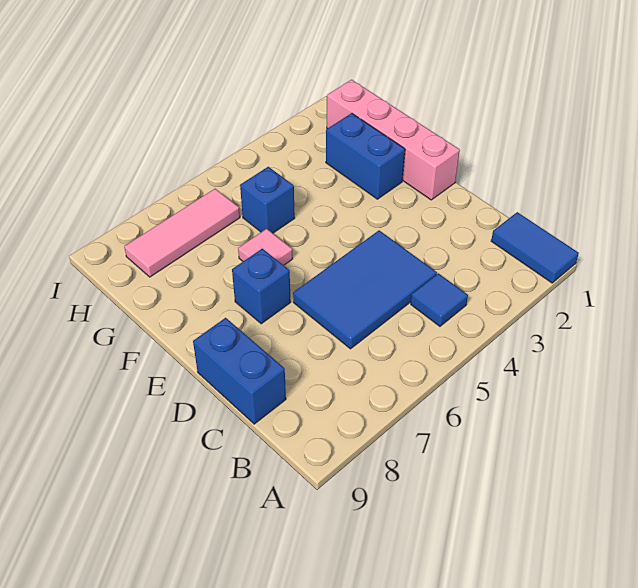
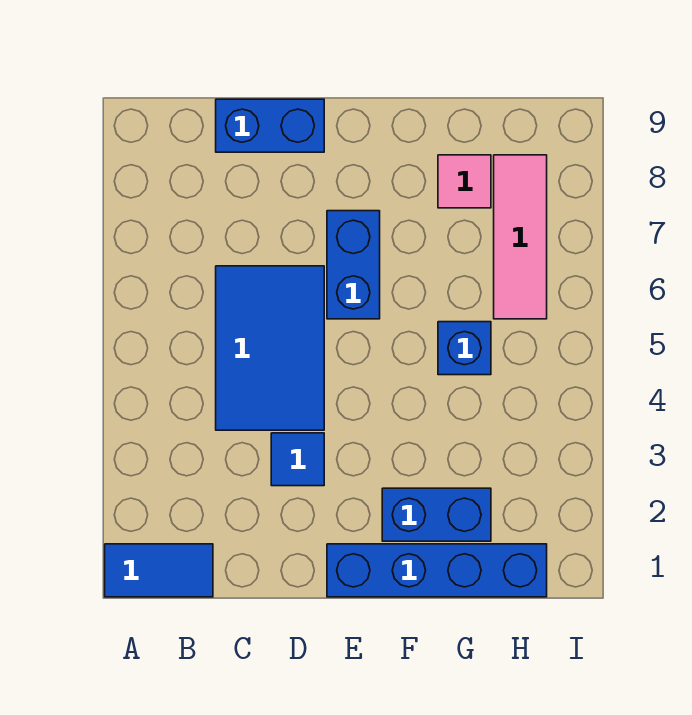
blue 1x1 tile [411,273,468,326] -> blue 1x1 tile moved to [271,433,324,486]
pink 1x4 brick [327,80,460,200] -> blue 1x4 brick [327,544,547,597]
blue 1x1 brick [232,249,291,324] -> blue 1x2 brick [327,211,380,319]
pink 1x1 tile [238,229,293,265] -> pink 1x1 tile moved to [438,155,491,208]

